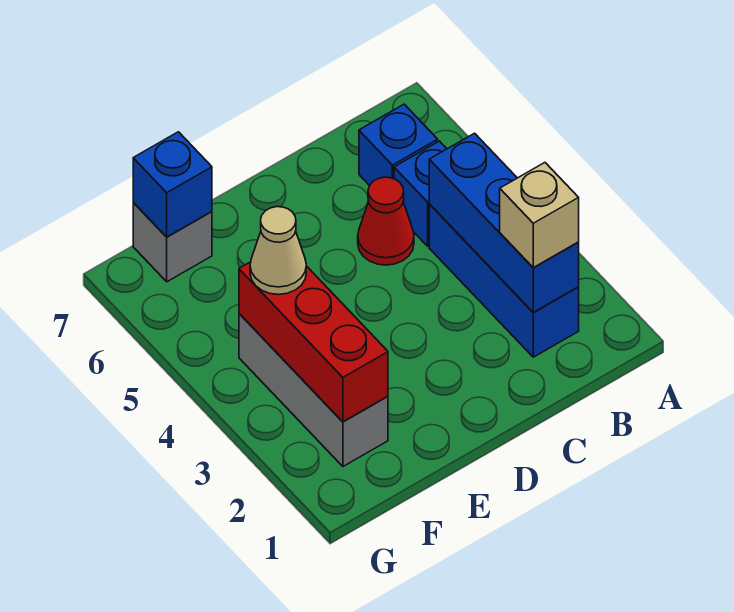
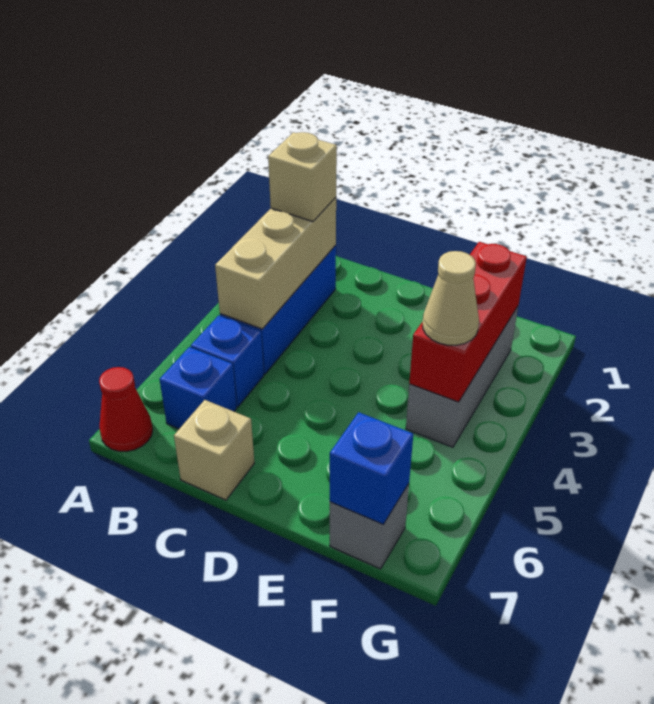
blue 1x3 brick [429,133,579,313] -> tan 1x3 brick [215,197,336,329]
red 1x1 cone [358,177,414,265] -> red 1x1 cone moved to [99,367,153,451]
none -> tan 1x1 brick [174,400,254,500]

